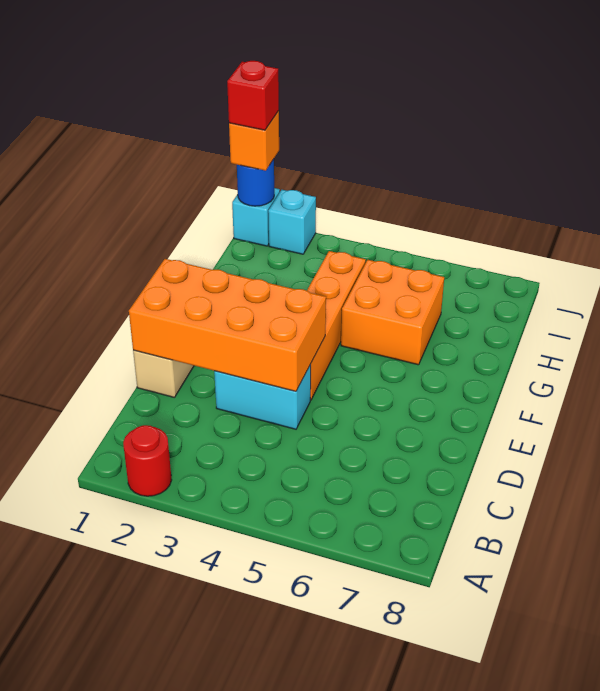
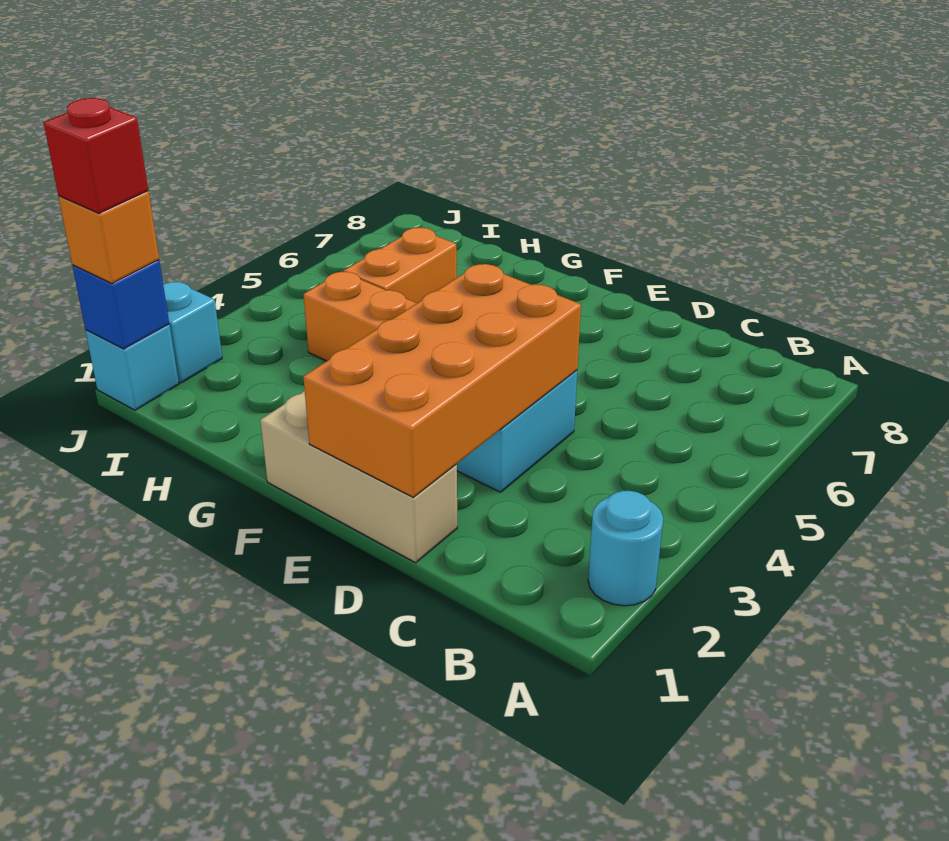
red 1x1 round brick [123,425,172,496] -> cyan 1x1 round brick [588,491,663,606]
orange 2x2 brick [341,260,444,365] -> orange 1x2 brick [344,228,457,303]
blue 1x1 round brick [237,159,274,206] -> blue 1x1 brick [73,260,169,349]

